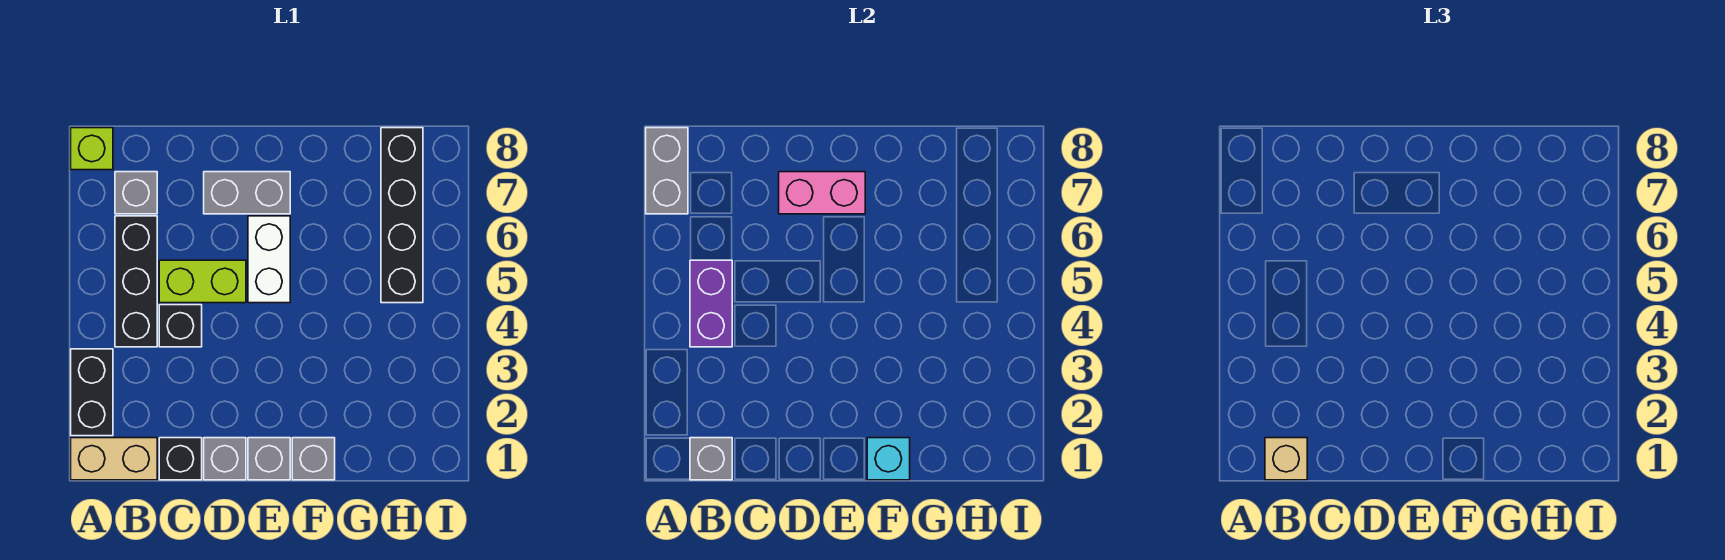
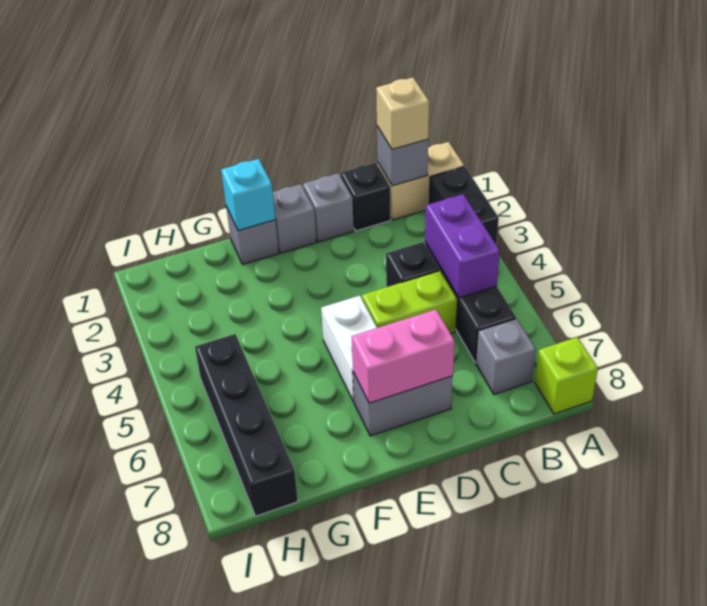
grey 1x2 brick [646,128,688,214] -> none

